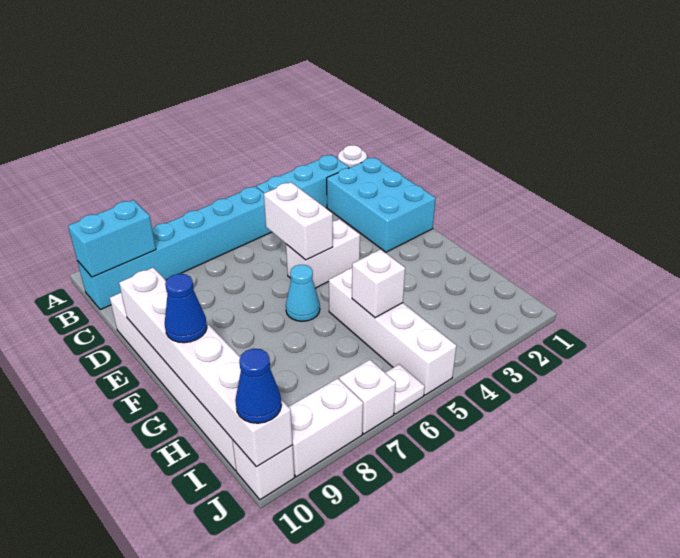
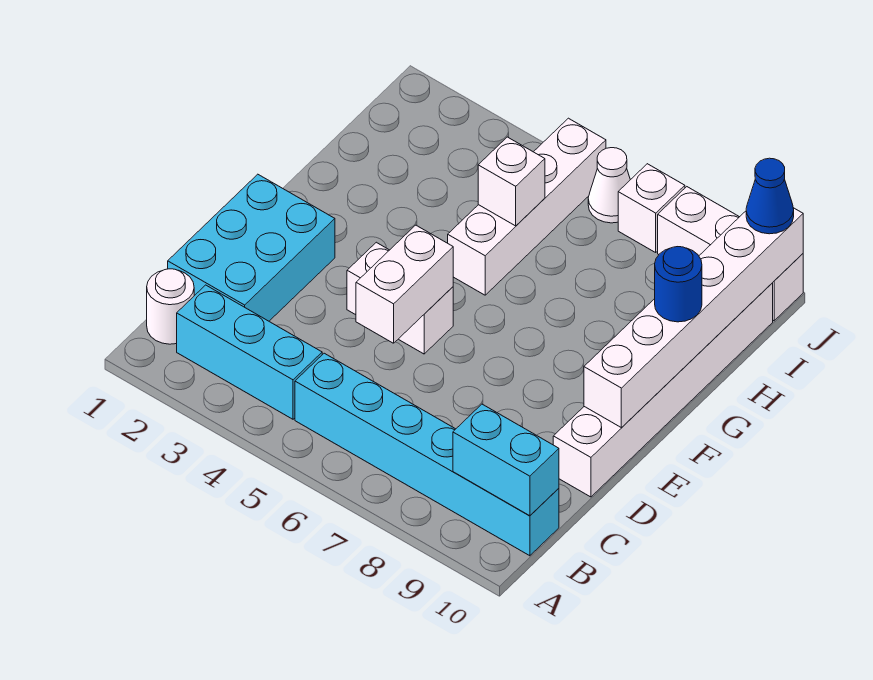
cyan 1x1 cone [286,265,320,321] -> none
blue 1x1 cone [165,274,207,343] -> blue 1x1 round brick [655,247,702,322]
white 1x1 plate [385,364,425,414] -> white 1x1 cone [588,148,630,223]

